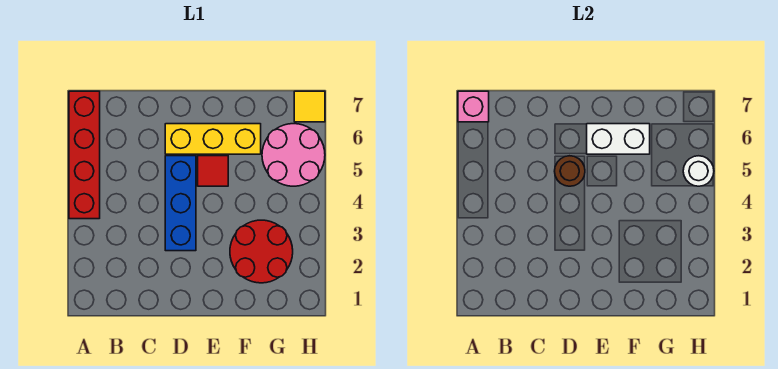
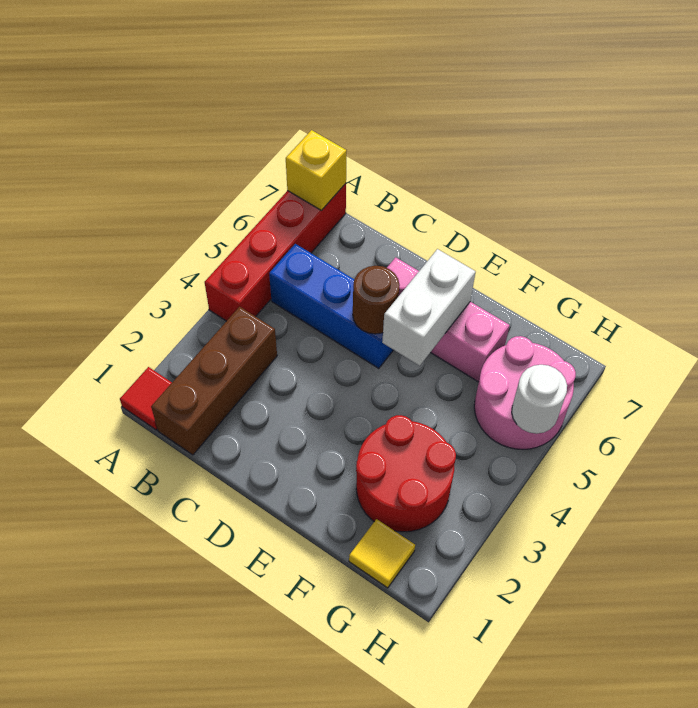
pink 1x1 brick [458,91,489,122] -> yellow 1x1 brick [286,130,347,210]
none -> brown 1x3 brick [151,307,277,455]
blue 1x3 brick [165,156,196,251] -> blue 1x3 brick turned to [269,244,393,368]
yellow 1x3 brick [165,124,261,154] -> pink 1x3 brick [387,257,510,382]
red 1x1 tile [198,156,228,186] -> red 1x1 tile moved to [120,367,172,430]
white 1x2 brick [587,124,650,154] -> white 1x2 brick turned to [382,249,476,366]
yellow 1x1 tile [294,91,325,122] -> yellow 1x1 tile moved to [349,519,415,588]

